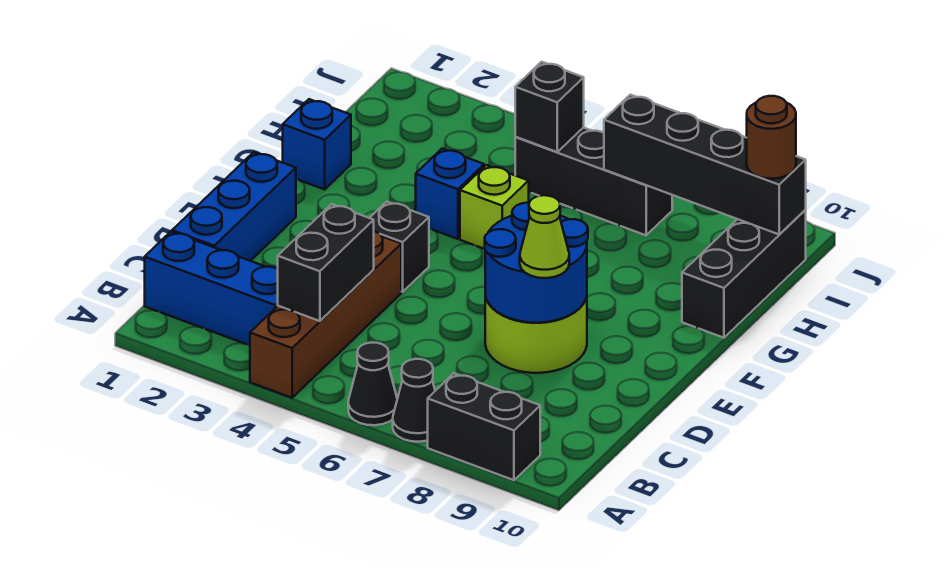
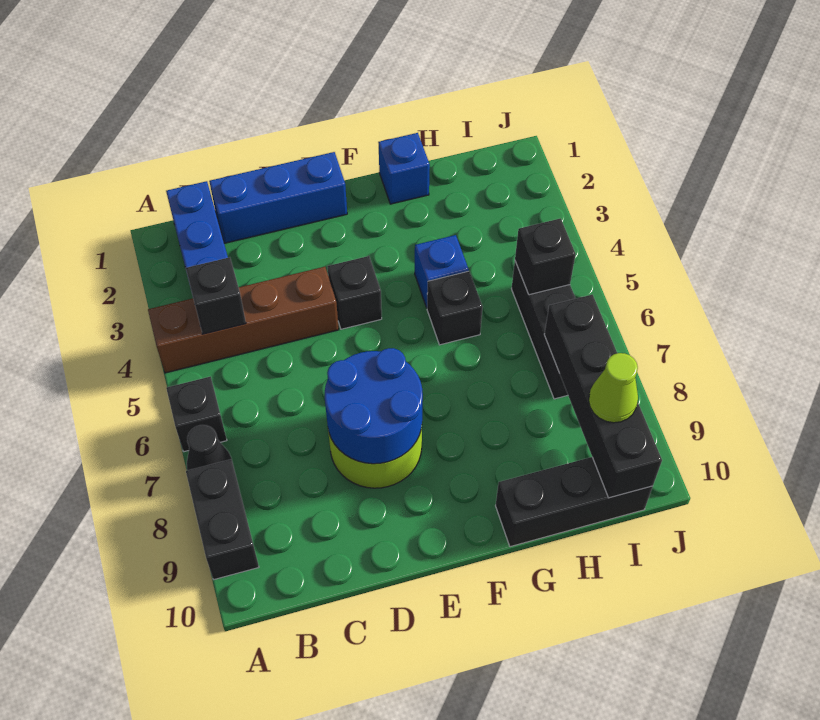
black 1x1 cone [348,343,397,425] -> black 1x1 brick [166,377,227,452]
black 1x2 brick [278,204,374,321] -> black 1x1 brick [186,257,246,334]
lime 1x1 cone [520,195,569,278] -> lime 1x1 cone moved to [589,353,638,423]
lime 1x1 brick [460,165,529,249] -> black 1x1 brick [427,271,483,345]
brown 1x1 round brick [747,96,796,179] -> none

